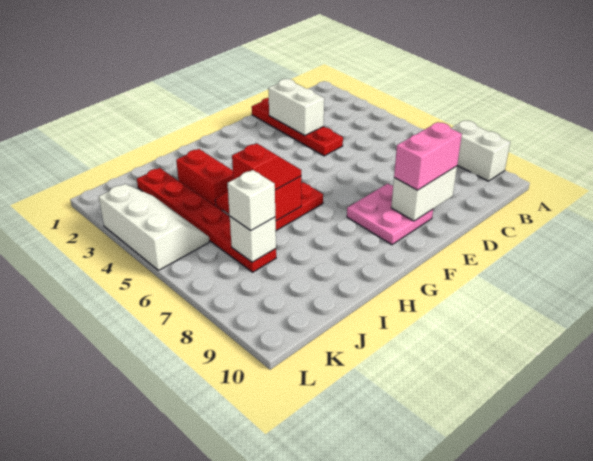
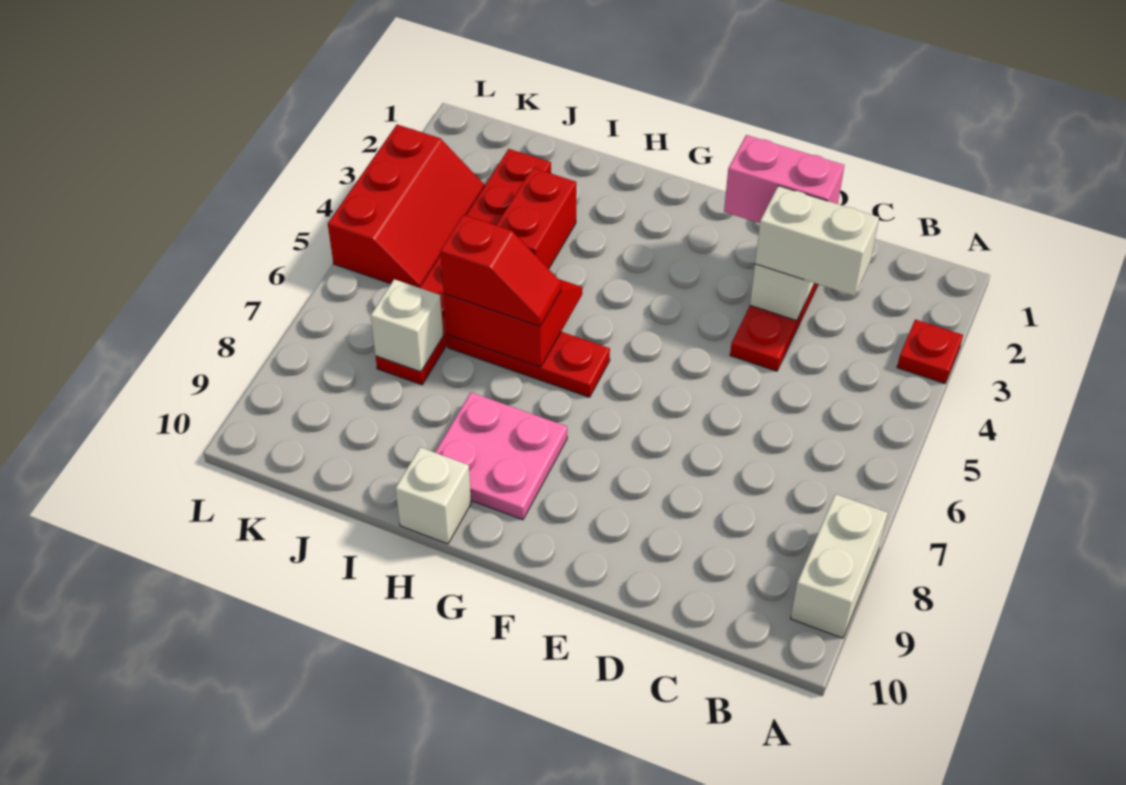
none -> red 1x1 plate [897,319,963,384]
white 1x2 brick [391,166,457,221] -> white 1x2 brick moved to [755,186,879,296]
pink 1x2 brick [394,122,462,190] -> pink 1x2 brick moved to [724,135,844,223]
pink 2x2 plate [347,184,433,245] -> pink 2x2 plate moved to [435,392,567,520]
white 1x1 brick [227,170,275,230] -> white 1x1 brick moved to [395,447,471,544]
white 2x3 slope [99,184,209,270] -> red 2x3 slope [328,125,485,288]

